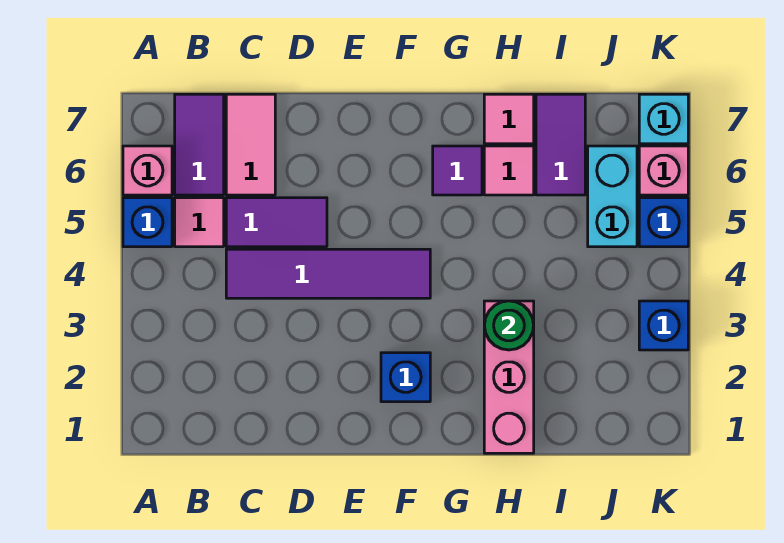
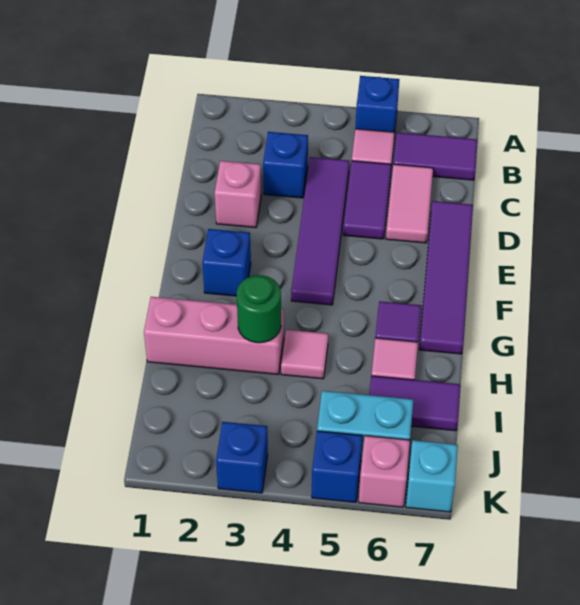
pink 1x1 brick [123,146,172,195] -> pink 1x1 brick moved to [215,161,261,228]
none -> blue 1x1 brick [263,132,308,198]
pink 1x2 tile [226,94,275,195] -> pink 1x2 tile turned to [386,164,433,243]
none -> purple 1x4 tile [419,201,473,354]
pink 1x1 tile [484,94,534,144] -> pink 1x1 tile moved to [281,330,328,379]

